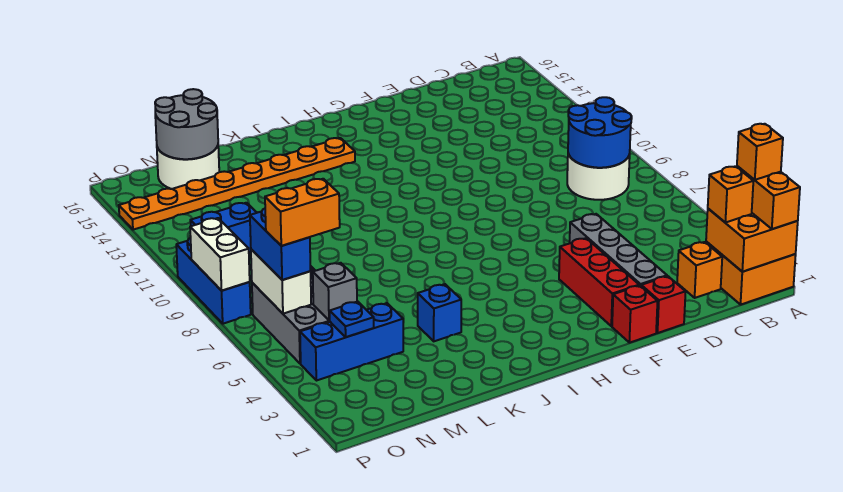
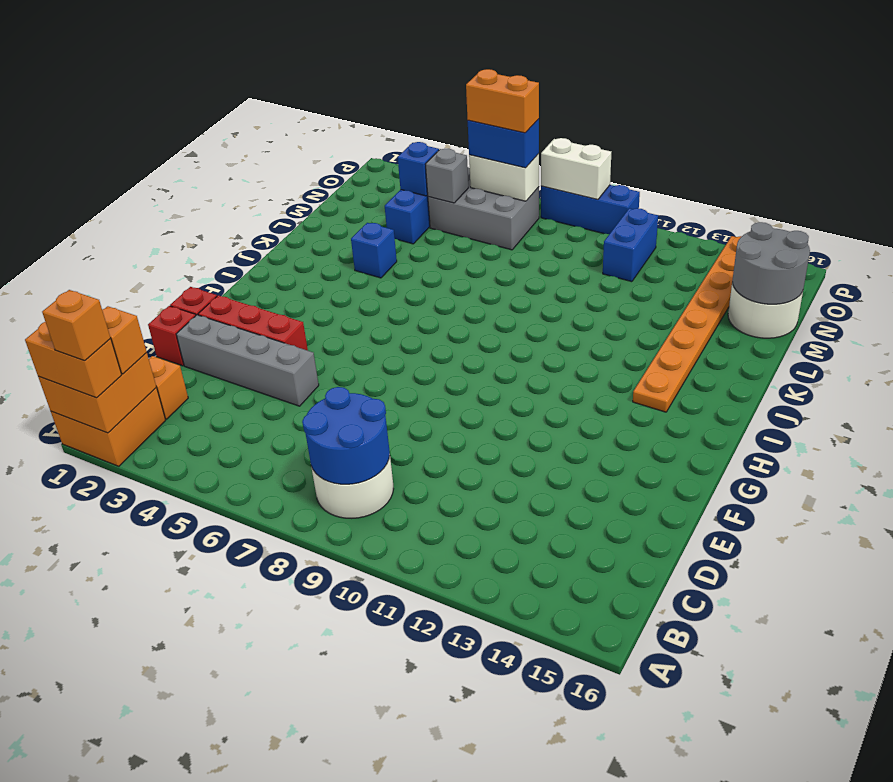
blue 1x1 plate [329,302,374,337] -> blue 1x1 brick [398,142,439,196]
orange 1x2 brick [265,179,340,246] -> orange 1x2 brick turned to [466,69,539,133]

